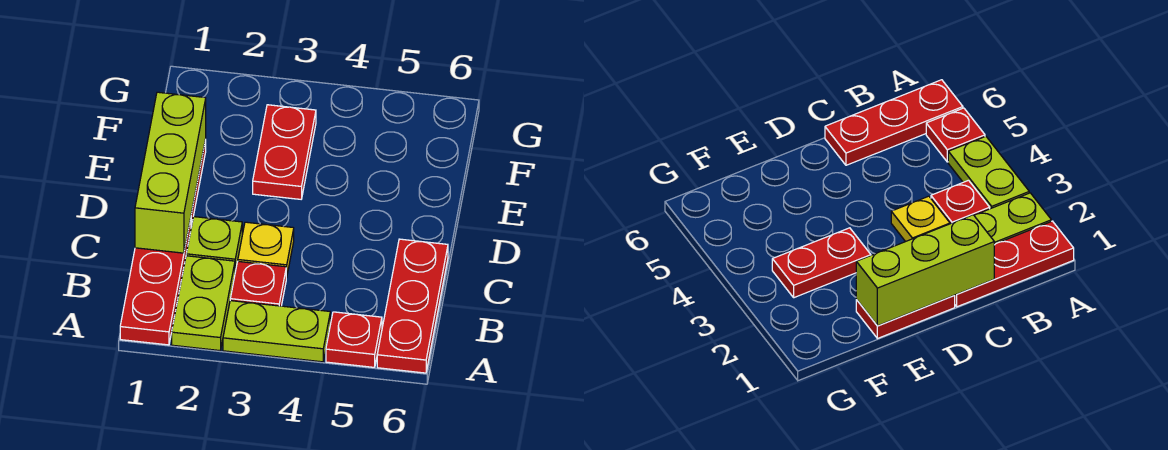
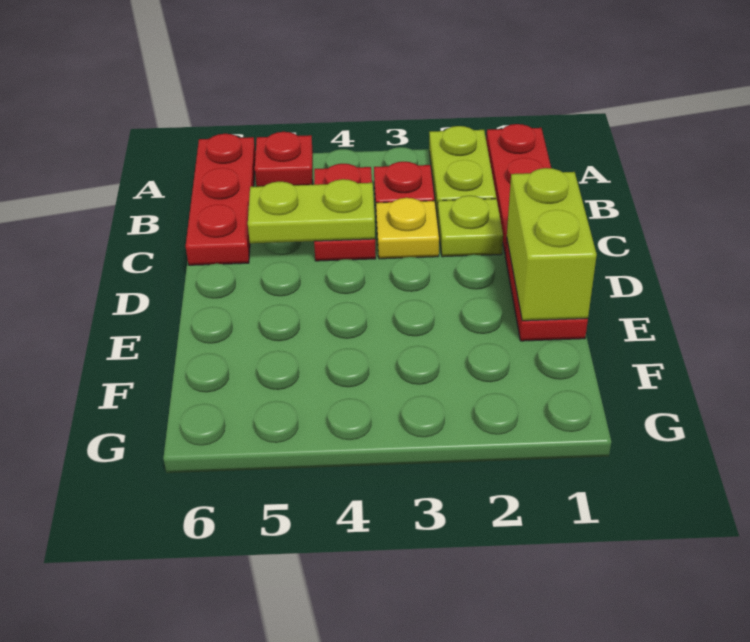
lime 1x2 plate [223,301,330,362] -> lime 1x2 plate moved to [248,179,375,243]
lime 1x3 brick [135,92,206,253] -> lime 1x2 brick [507,168,597,321]
red 1x2 plate [253,105,316,199] -> red 1x2 plate moved to [314,164,376,261]

